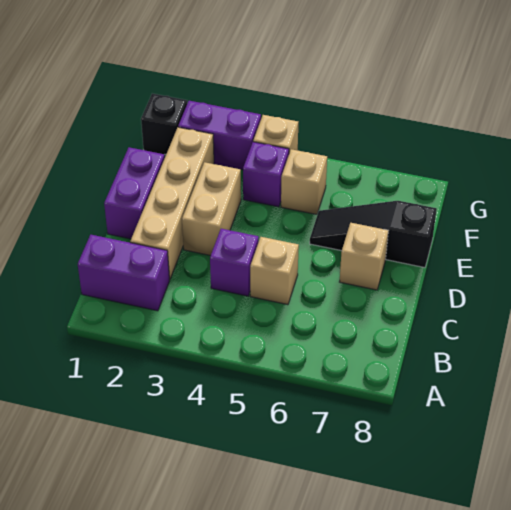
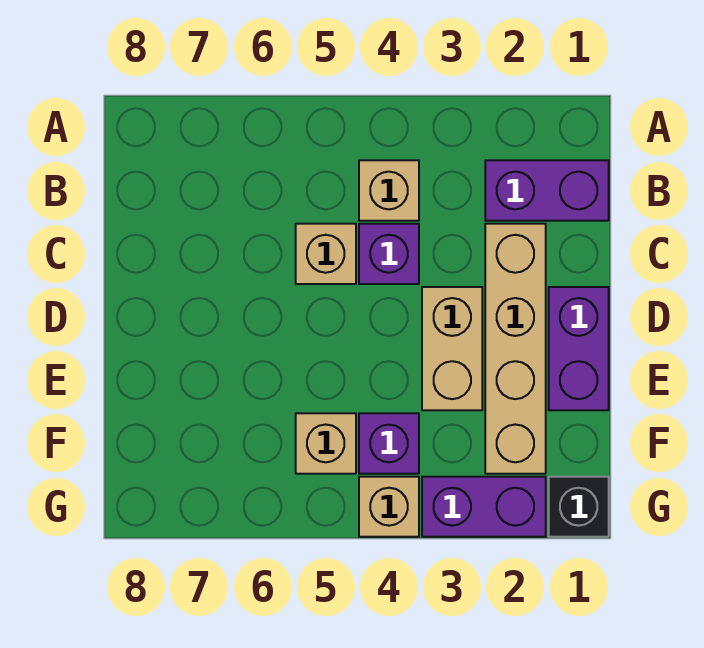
tan 1x1 brick [340,223,388,290] -> tan 1x1 brick moved to [359,160,419,221]
black 1x3 slope [310,201,437,268] -> none

